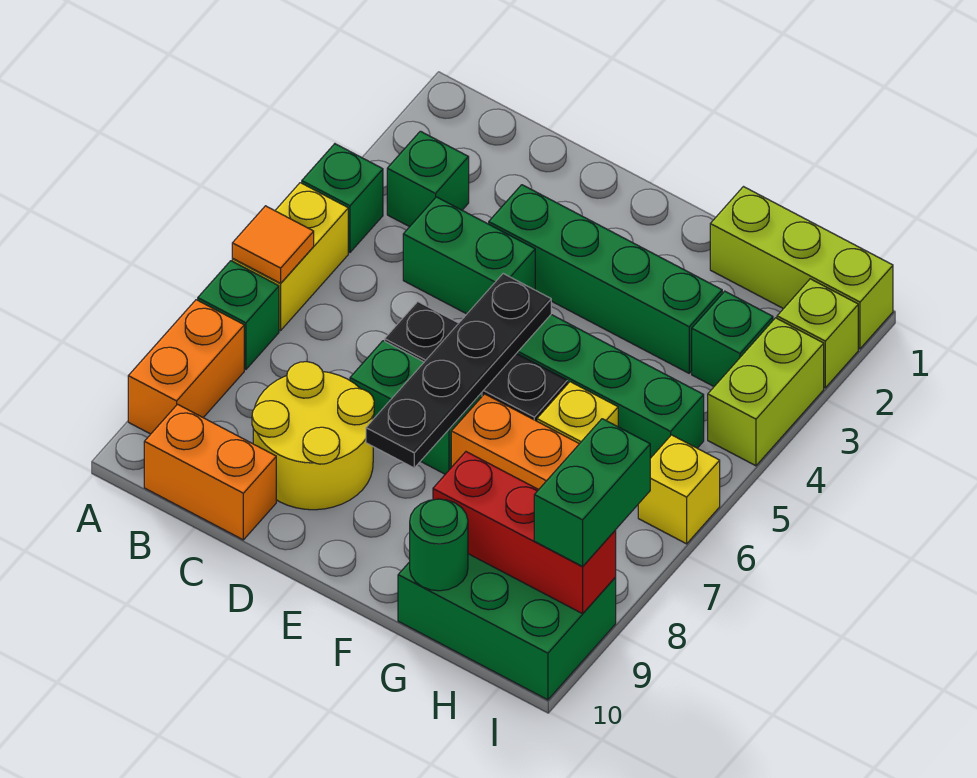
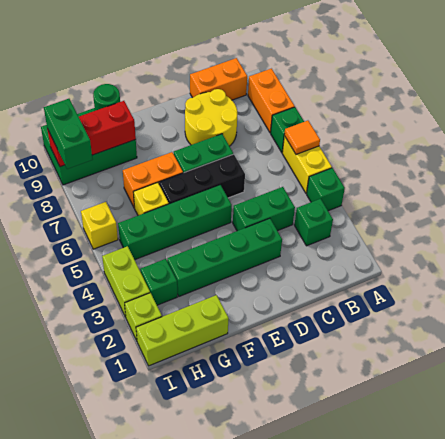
black 1x4 plate [366,274,551,468] -> none

